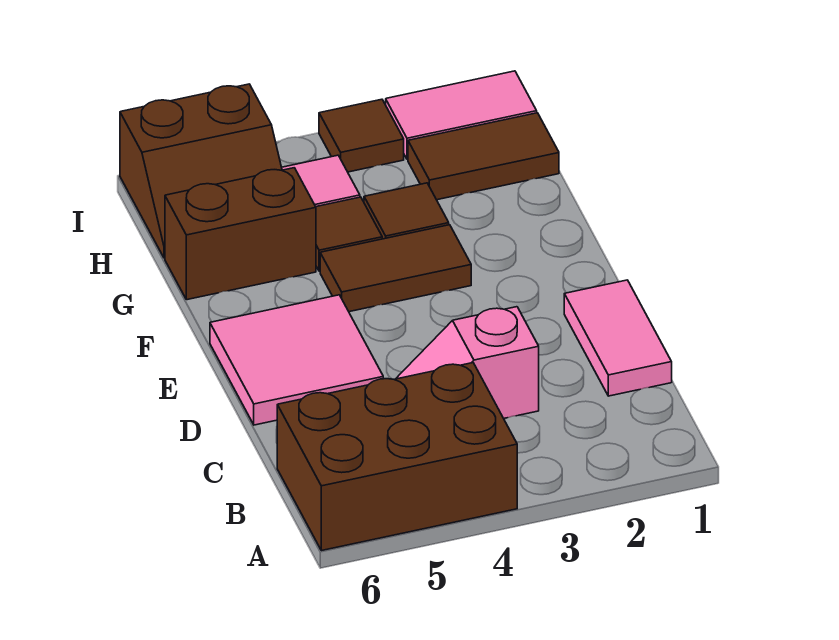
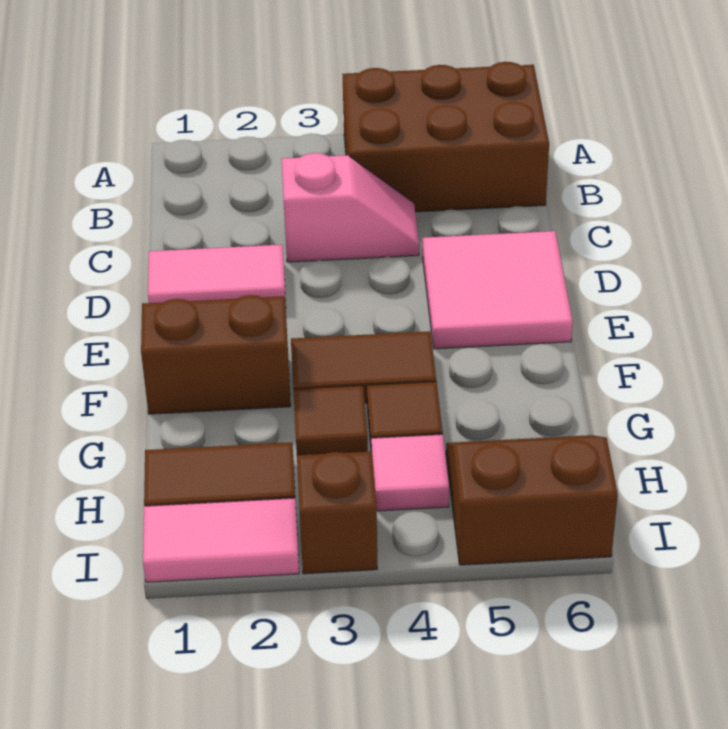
pink 1x2 tile [564,280,672,396] -> pink 1x2 tile turned to [148,245,286,303]
brown 1x2 brick [165,168,316,300] -> brown 1x2 brick moved to [141,295,291,414]
brown 1x1 tile [319,99,404,172] -> brown 1x1 brick [297,451,377,574]

